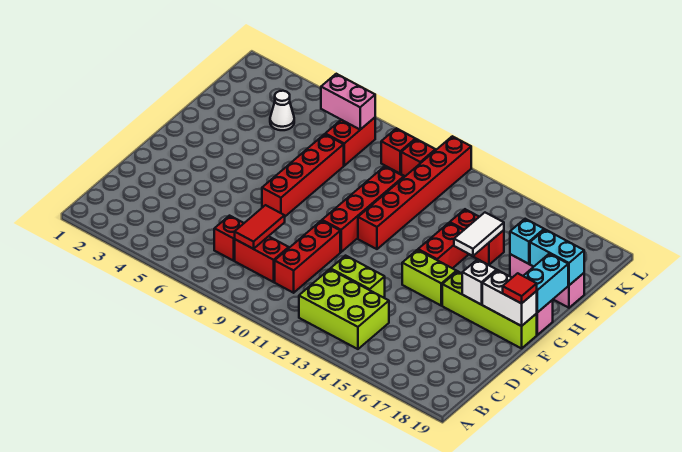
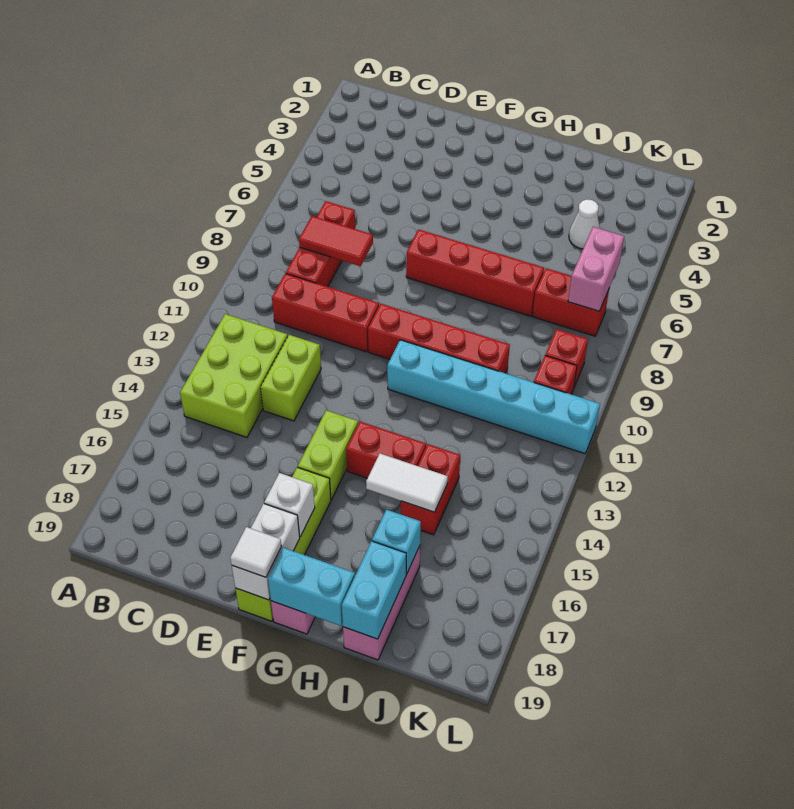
red 1x1 tile [503,273,537,304] -> white 1x1 tile [230,527,282,577]
red 1x6 brick [358,136,471,249] -> cyan 1x6 brick [387,340,600,454]

